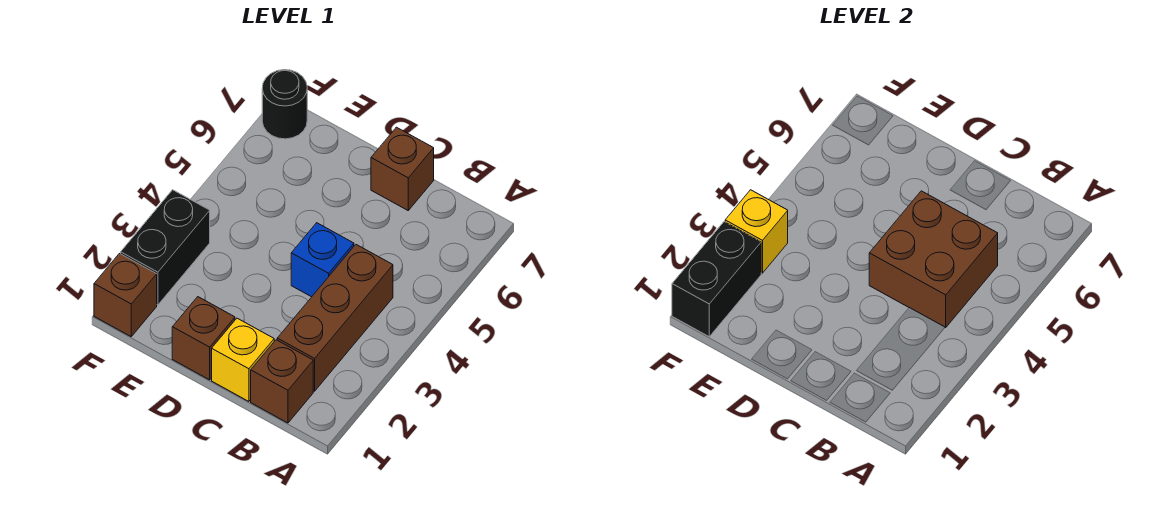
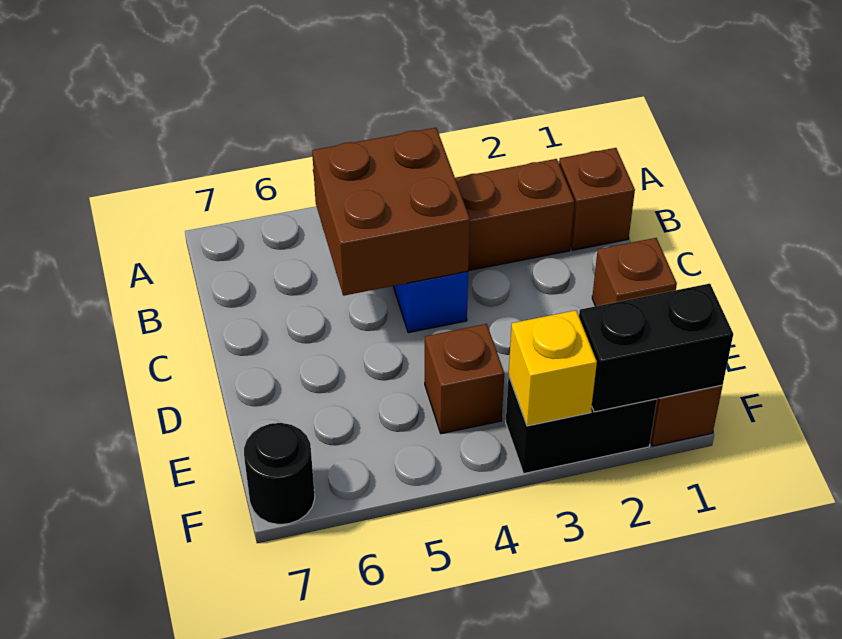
yellow 1x1 brick [212,318,274,401] -> none
brown 1x1 brick [371,127,434,210] -> brown 1x1 brick moved to [425,324,504,434]

